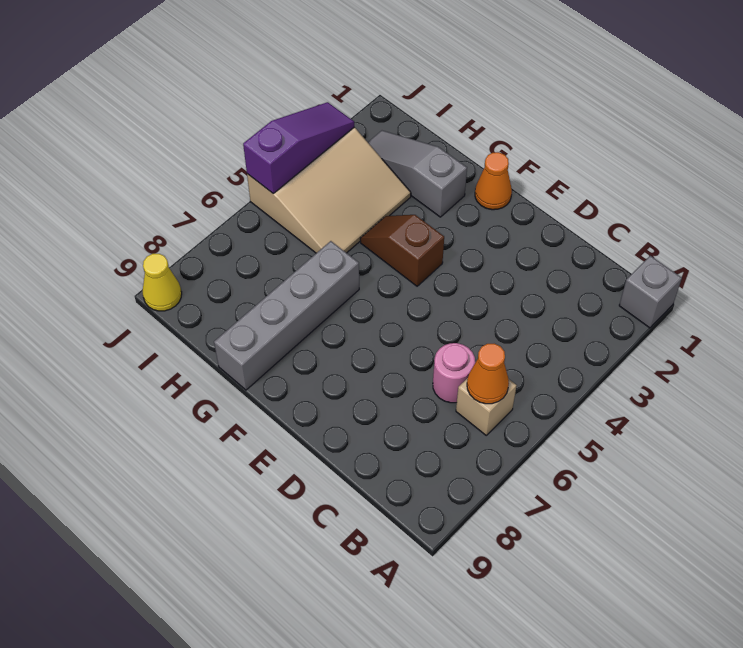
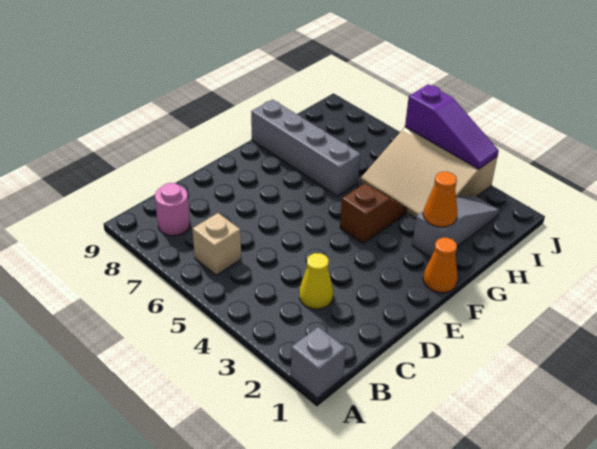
orange 1x1 cone [467,344,509,404] -> orange 1x1 cone moved to [423,172,457,227]
pink 1x1 round brick [433,343,475,403] -> pink 1x1 round brick moved to [155,183,190,236]
yellow 1x1 cone [143,254,182,311] -> yellow 1x1 cone moved to [299,253,333,309]

